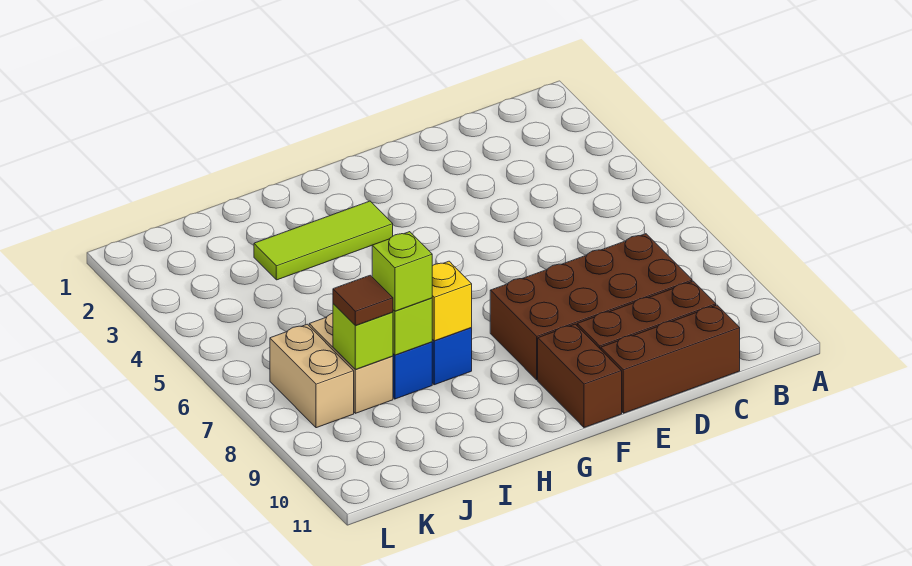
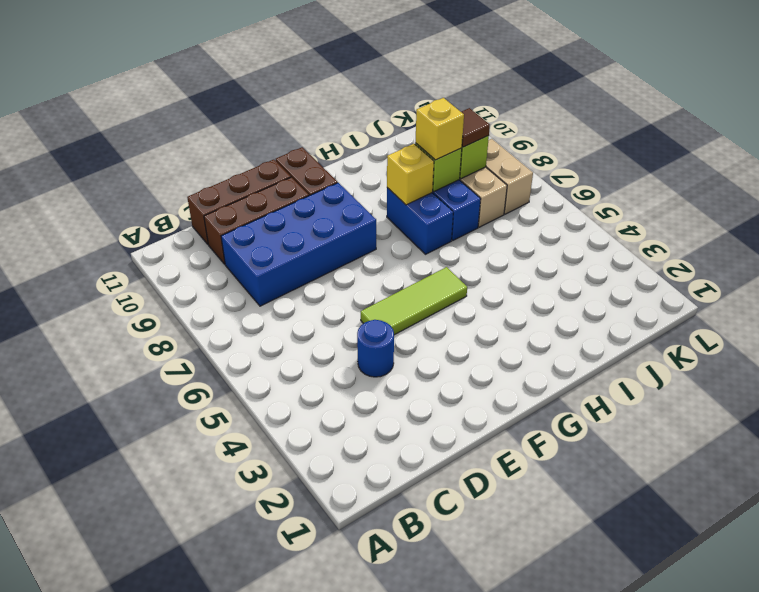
brown 2x4 brick [490,234,692,380] -> blue 2x4 brick [221,183,376,306]
none -> blue 1x1 round brick [357,320,394,377]
lime 1x3 tile [254,201,393,280] -> lime 1x3 tile moved to [361,267,467,335]
lime 1x1 brick [372,232,432,311] -> yellow 1x1 brick [415,98,464,160]

